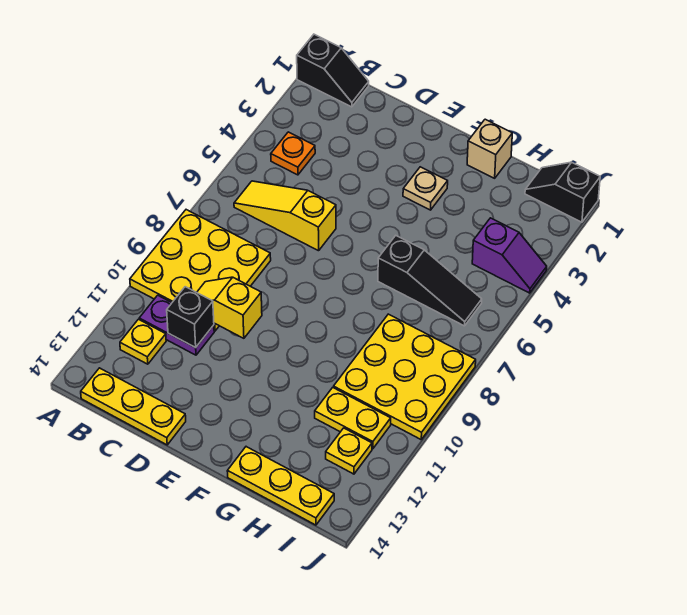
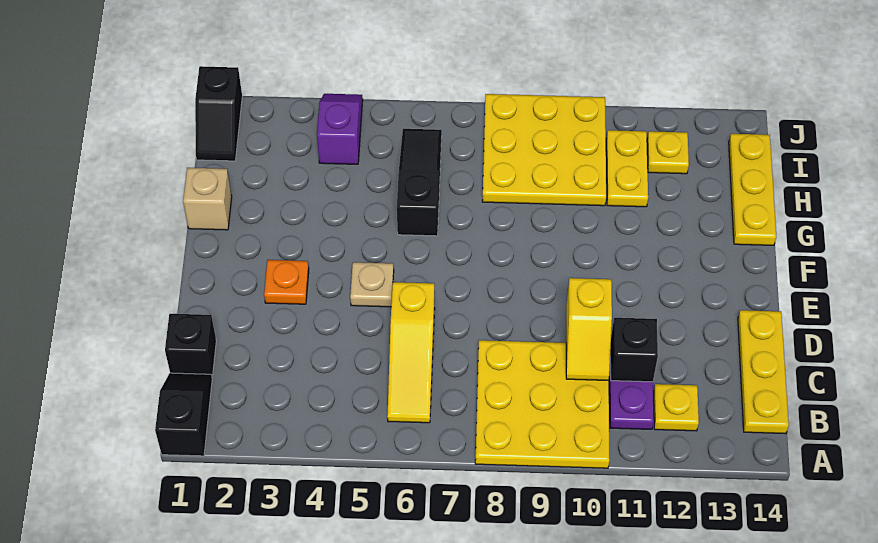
orange 1x1 plate [271,132,315,175] -> orange 1x1 plate moved to [264,260,309,304]
none -> black 1x1 brick [165,314,216,377]
tan 1x1 plate [403,167,448,210] -> tan 1x1 plate moved to [350,262,394,307]

